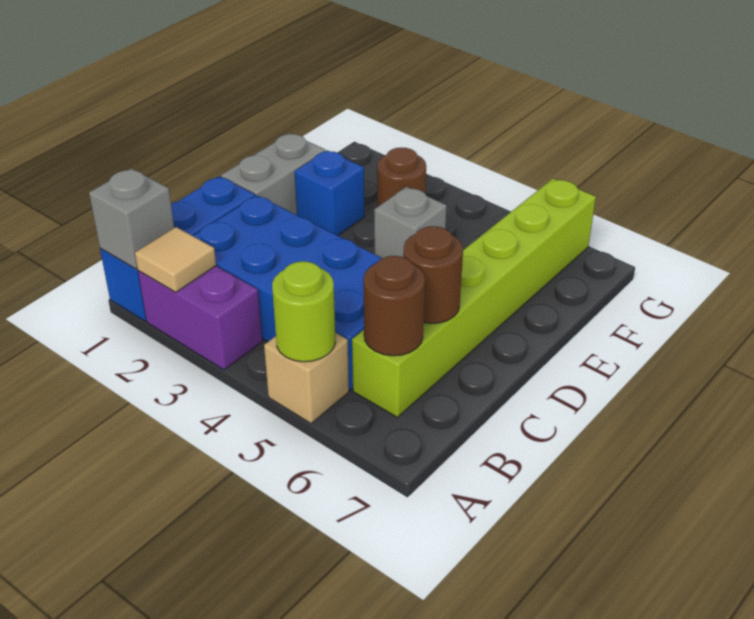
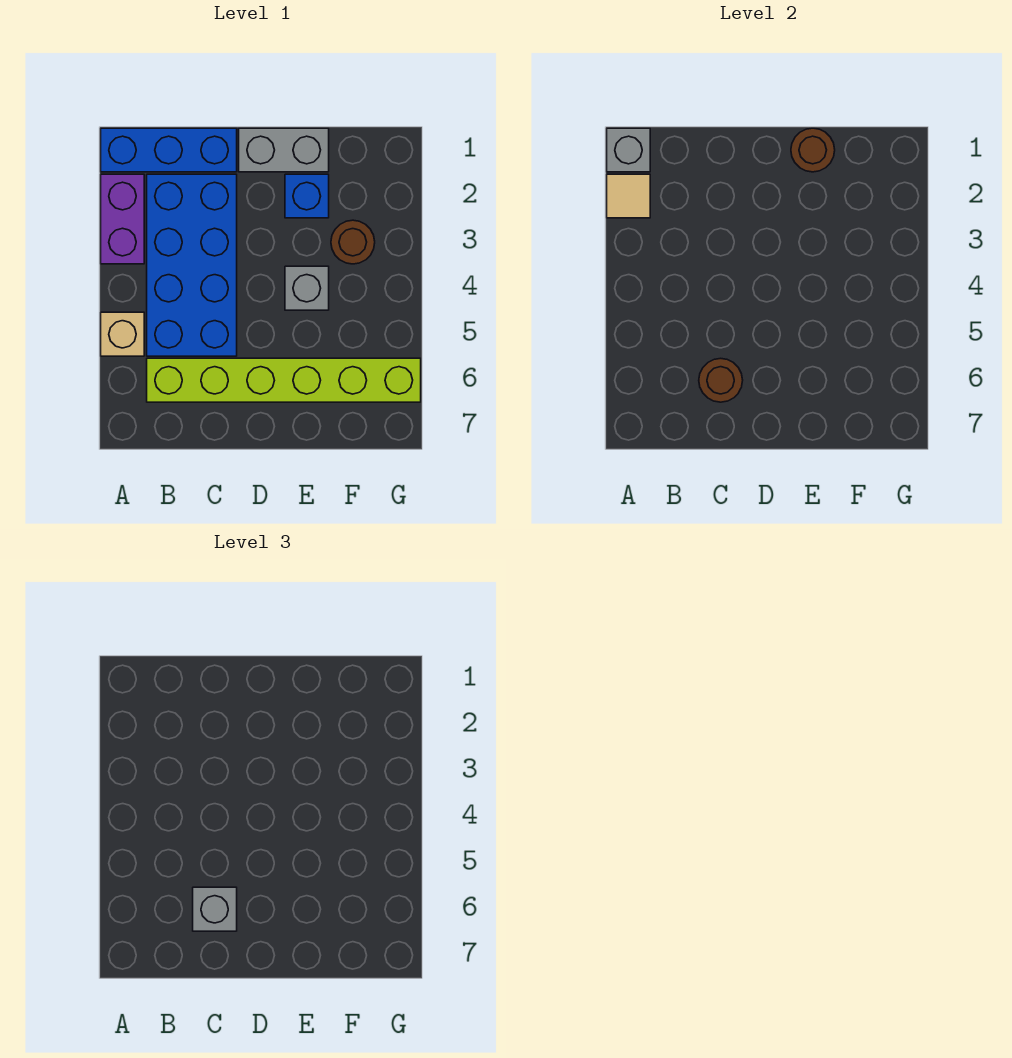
lime 1x1 round brick [272,261,336,362] -> none
brown 1x1 round brick [364,256,425,356] -> brown 1x1 round brick moved to [791,128,835,172]
none -> grey 1x1 brick [193,887,237,931]

